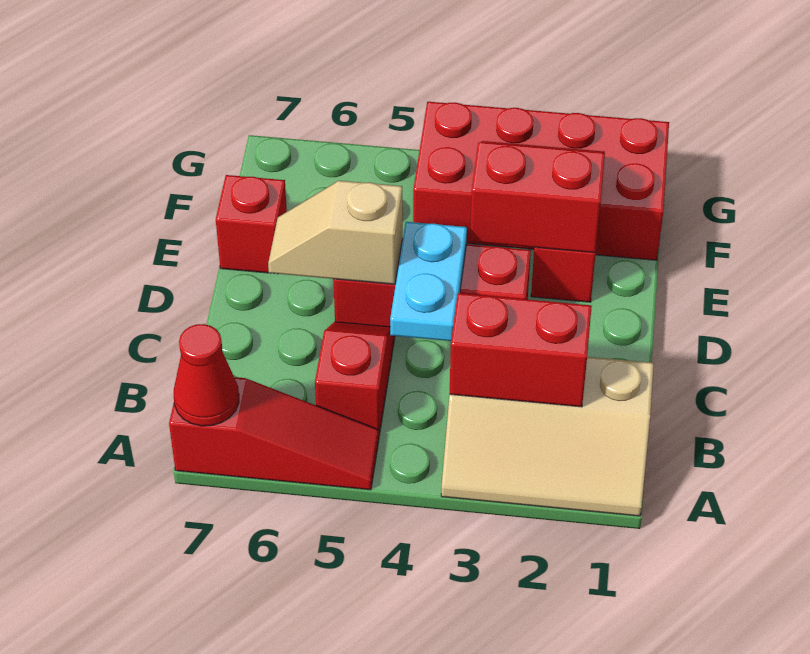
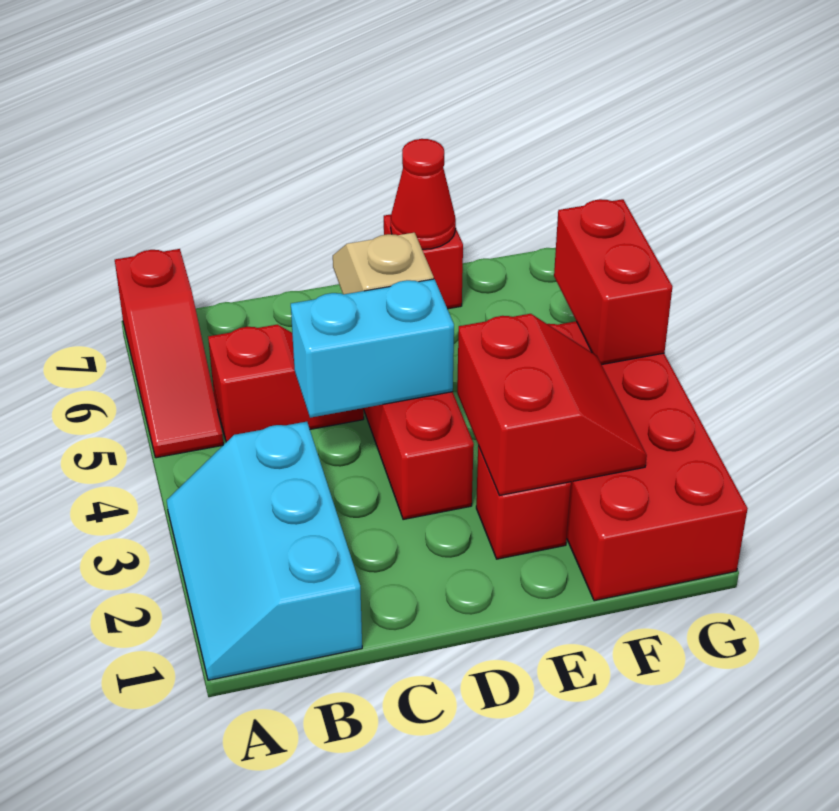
tan 2x3 slope [441,357,654,516] -> cyan 2x3 slope [167,422,362,680]
red 1x1 cone [174,324,239,426] -> red 1x1 cone moved to [391,139,456,249]
red 1x2 brick [450,293,592,407] -> red 1x2 brick moved to [554,199,672,365]
cyan 1x2 plate [390,222,467,341] -> cyan 1x2 brick [291,279,454,418]

